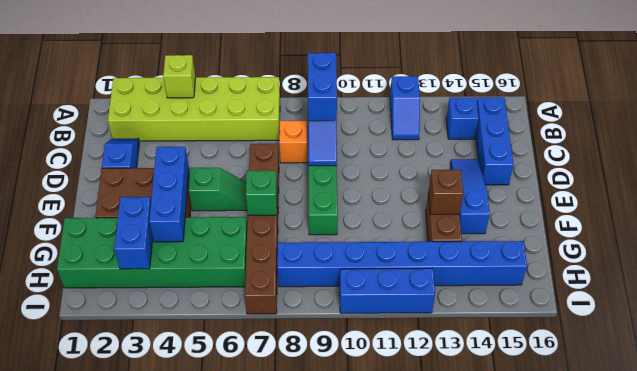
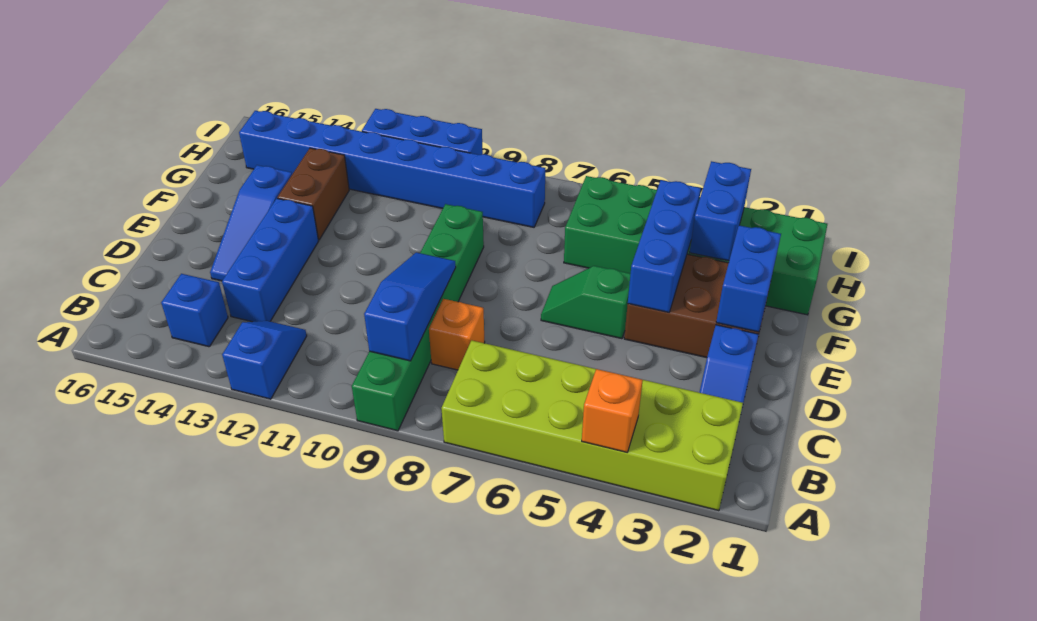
lime 1x1 brick [163,55,196,98] -> orange 1x1 brick [582,369,643,452]
blue 1x2 brick [308,53,337,121] -> blue 1x2 brick moved to [716,225,781,332]
blue 1x3 brick [476,97,514,185] -> blue 1x3 brick moved to [222,198,319,322]
brown 1x6 brick [245,144,279,314] -> none
green 1x1 brick [246,171,277,216] -> none
brown 1x1 brick [429,170,463,214] -> none

